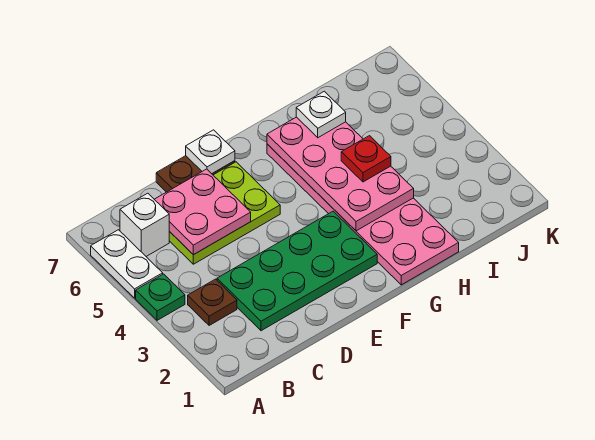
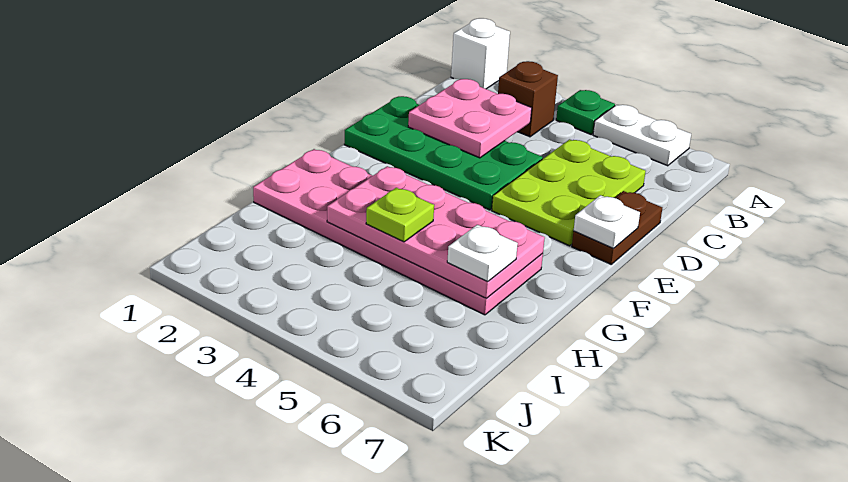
brown 1x1 plate [188,279,237,326] -> brown 1x1 brick [498,61,558,137]
white 1x1 brick [120,193,169,256] -> white 1x1 brick moved to [451,18,510,89]
green 2x4 plate [217,211,377,331] -> green 2x4 plate turned to [344,96,543,210]
pink 2x2 plate [154,169,251,255] -> pink 2x2 plate moved to [408,79,532,158]
red 1x1 plate [341,136,391,182] -> lime 1x1 plate [366,188,434,242]

